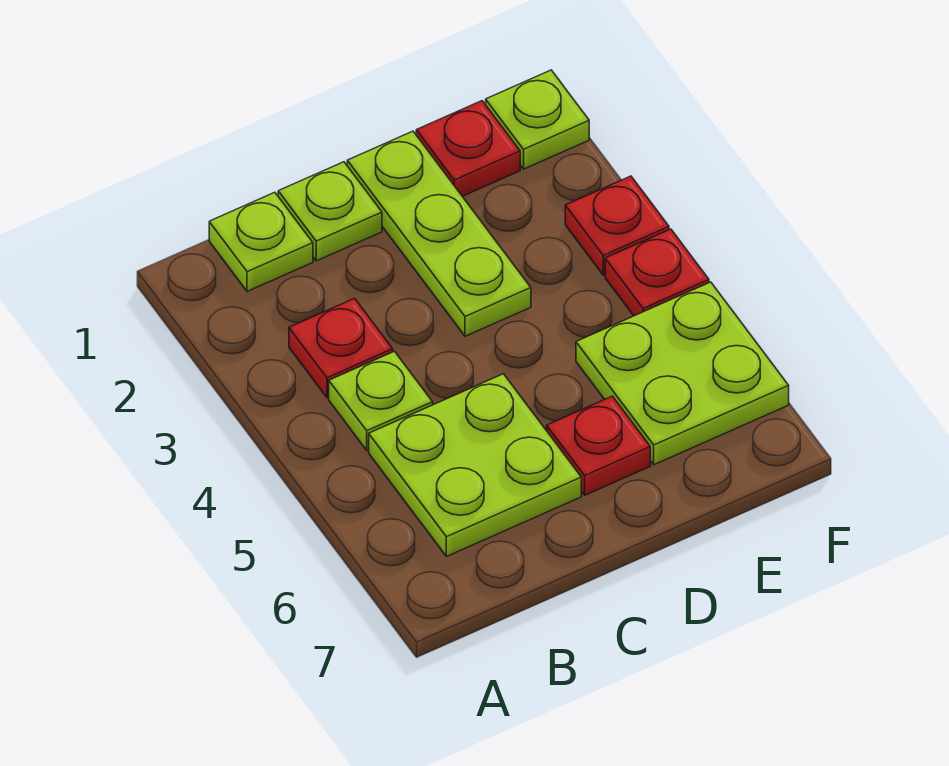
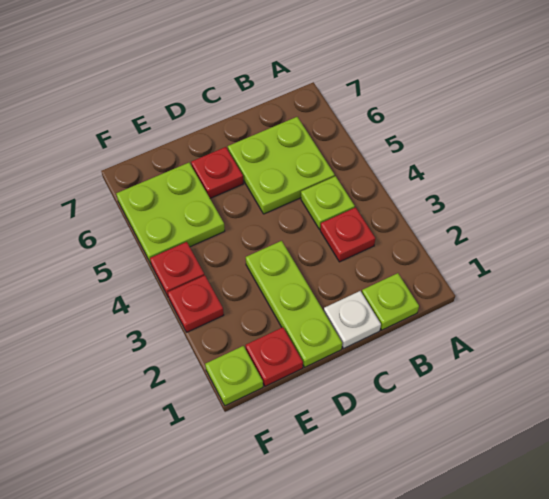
lime 1x1 plate [278,162,382,261] -> white 1x1 plate [324,291,381,349]

